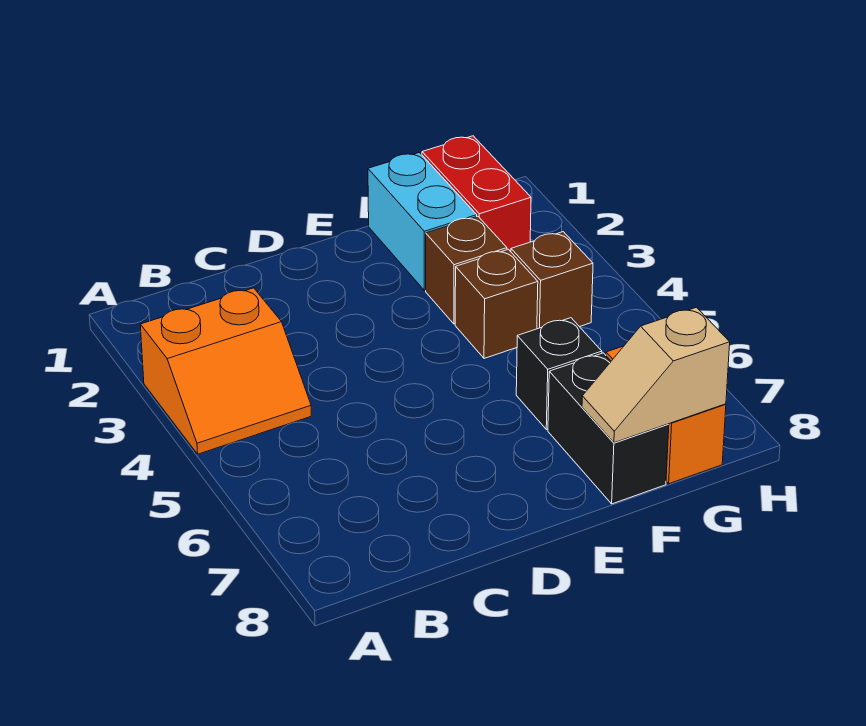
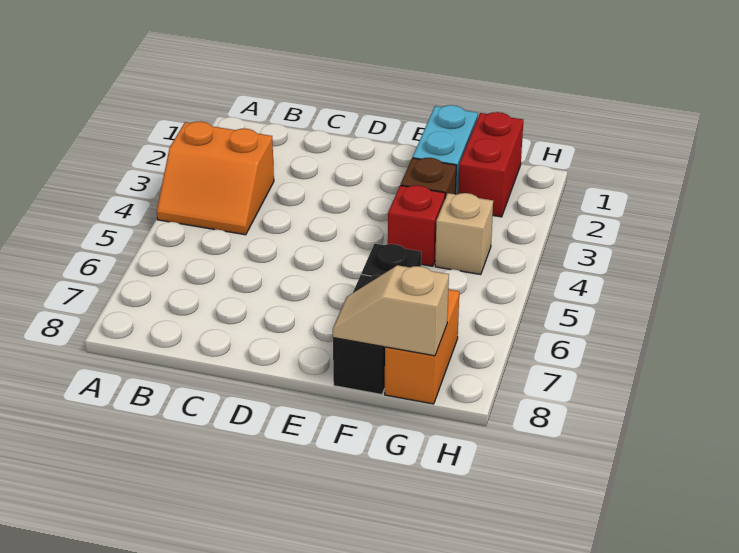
brown 1x1 brick [455,249,538,358] -> red 1x1 brick [388,185,445,266]
brown 1x1 brick [511,232,593,329] -> tan 1x1 brick [435,193,493,275]

